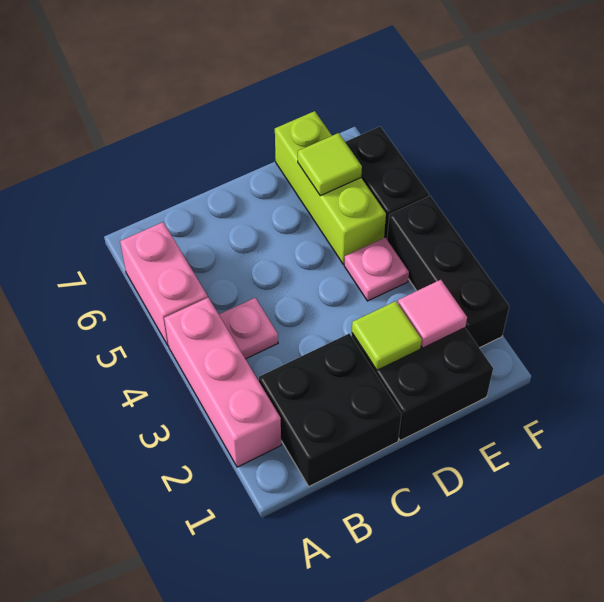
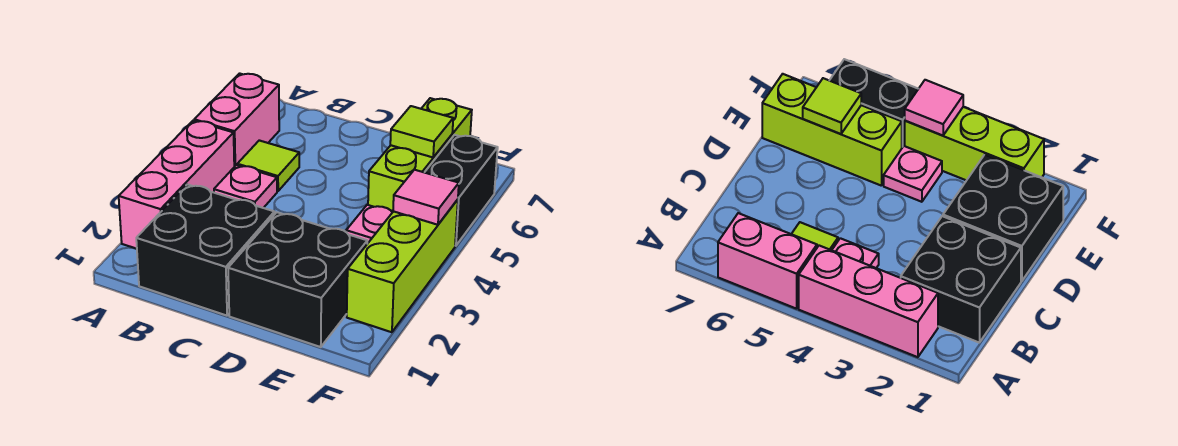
lime 1x1 tile [352,301,422,370] -> lime 1x1 tile moved to [237,140,299,191]
pink 1x1 tile [398,280,467,348] -> pink 1x1 tile moved to [393,170,459,225]
black 1x3 brick [387,196,509,348] -> lime 1x3 brick [347,199,458,332]

